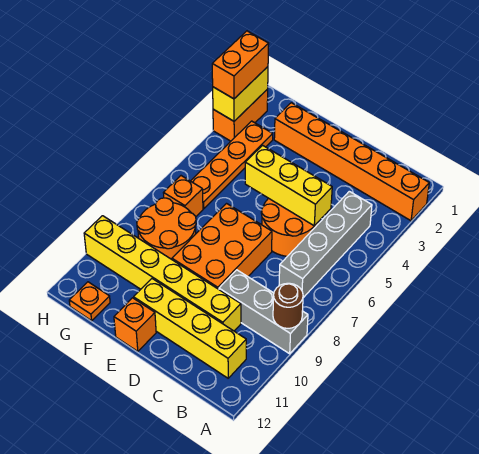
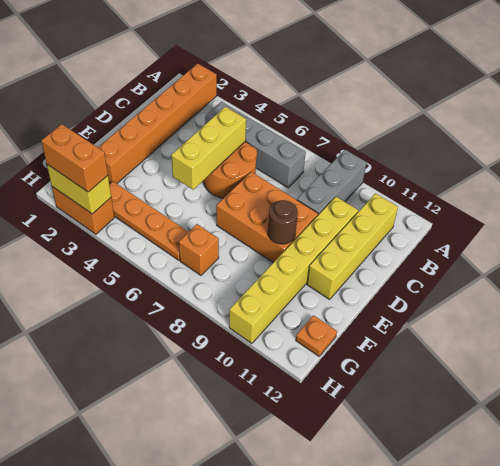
brown 1x1 round brick [273,283,303,328] -> brown 1x1 round brick moved to [268,200,298,244]
orange 1x1 brick [114,298,156,351] -> none
orange 2x2 round brick [137,198,196,259] -> none

